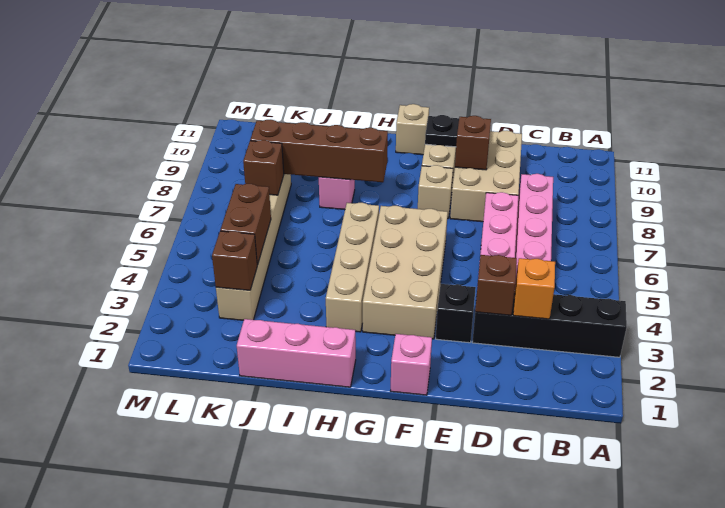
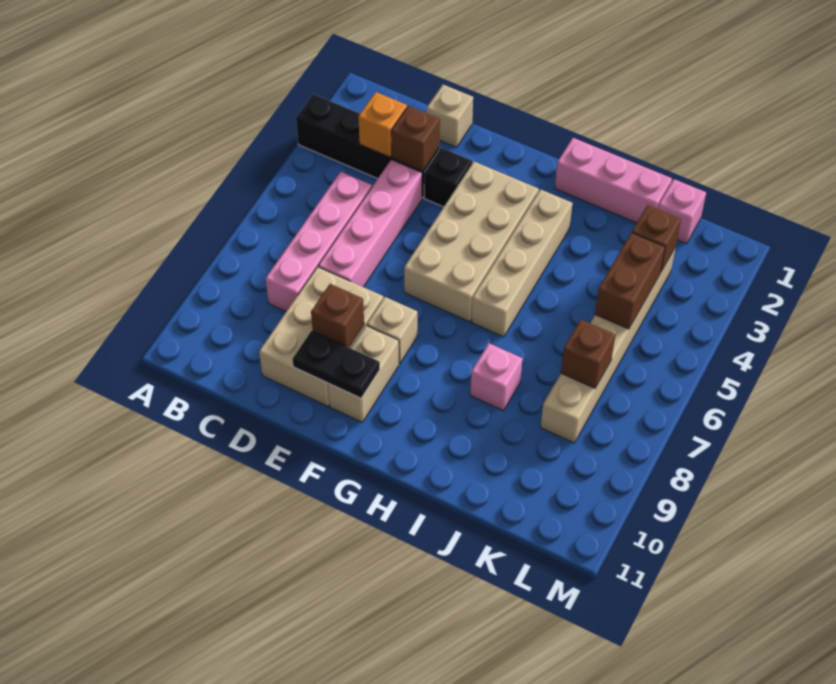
pink 1x1 brick [391,334,432,395] -> pink 1x1 brick moved to [658,179,706,244]
tan 1x1 brick [396,104,429,155] -> tan 1x1 brick moved to [427,85,473,147]
brown 1x4 brick [250,120,388,182] -> none

